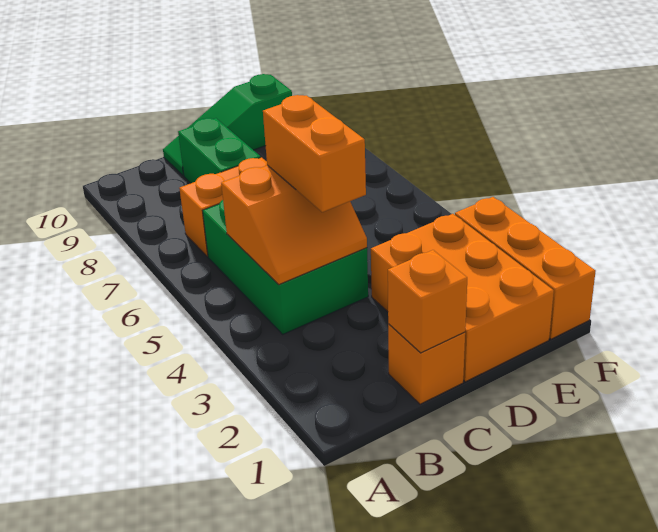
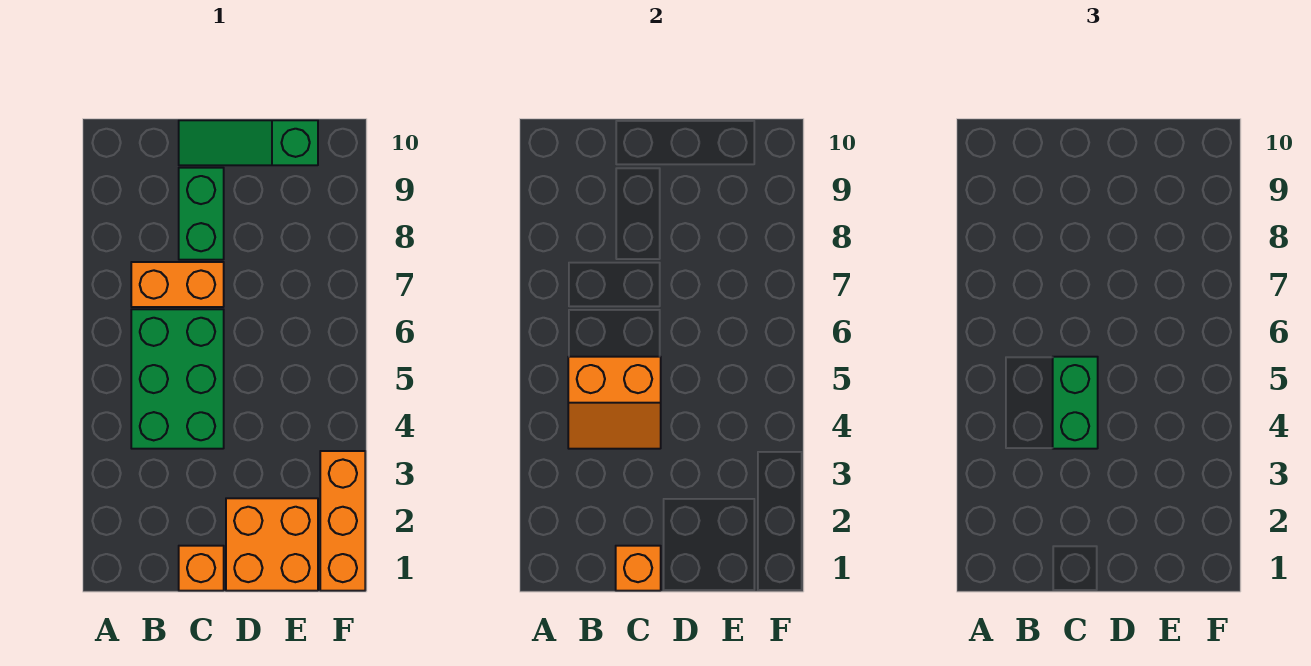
orange 1x2 brick [263,95,366,212] -> green 1x2 brick [1053,357,1098,449]
orange 2x3 brick [371,214,554,382] -> orange 2x2 brick [226,498,318,591]

